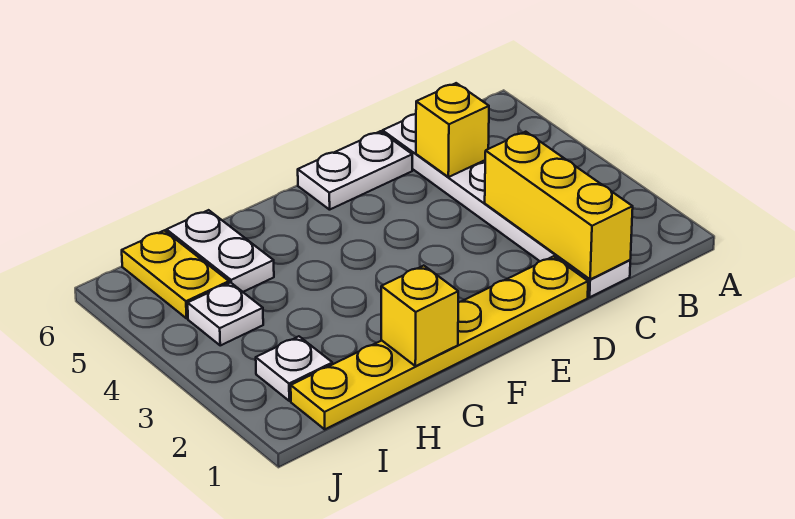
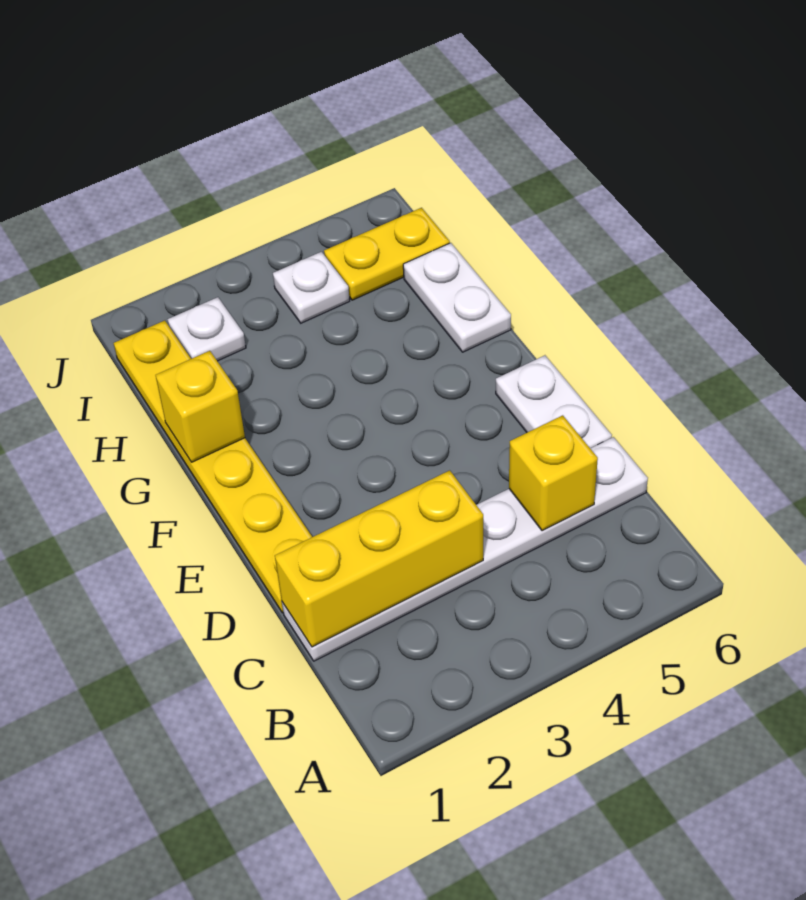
white 1x2 plate [167,210,274,292] -> white 1x2 plate turned to [403,243,511,352]

